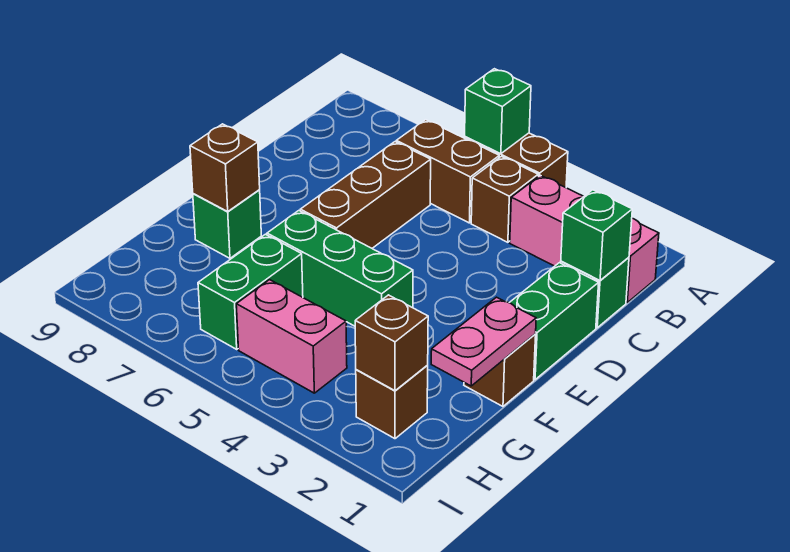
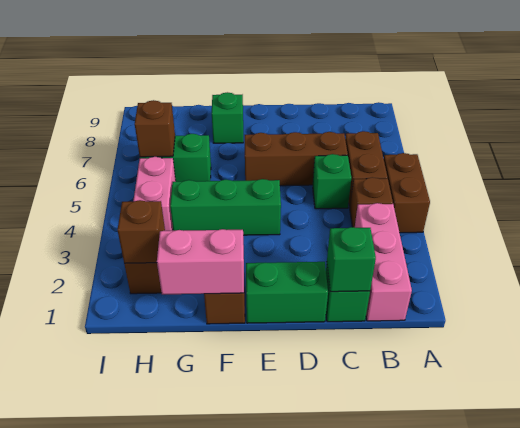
green 1x1 brick [465,69,531,154] -> green 1x1 brick moved to [313,154,351,209]
pink 1x2 plate [431,297,536,386] -> pink 1x2 brick [157,229,244,294]
green 1x3 brick [267,211,413,326] -> green 1x3 brick turned to [170,179,281,235]
brown 1x1 brick [190,124,260,211] -> brown 1x1 brick moved to [135,100,175,157]

